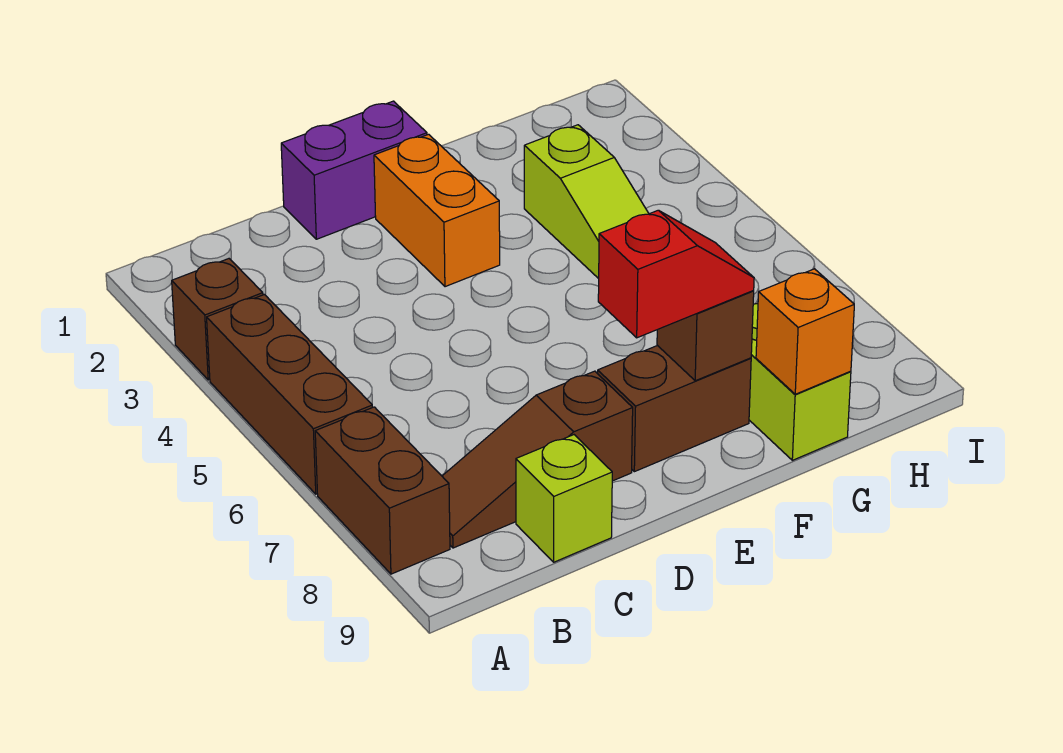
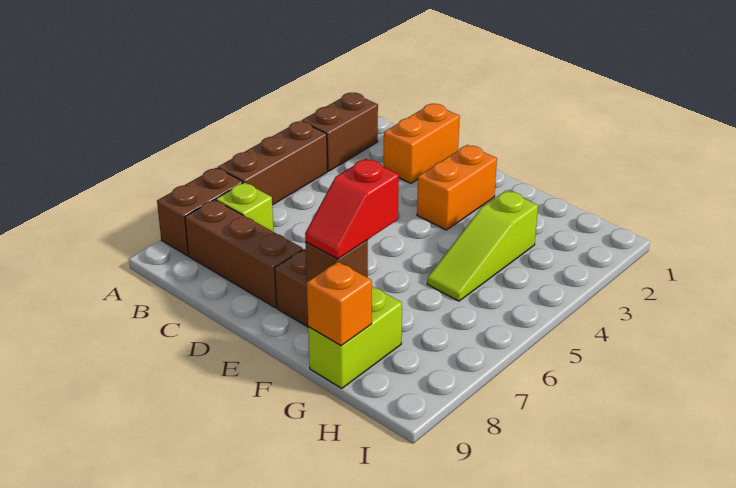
brown 1x1 brick [172,259,263,380] -> brown 1x2 brick [302,93,378,171]
brown 1x3 slope [442,371,633,548] -> brown 1x3 brick [185,200,303,308]
none -> orange 1x2 brick [384,104,460,183]
lime 1x1 brick [516,435,612,562] -> lime 1x1 brick moved to [216,182,274,232]
purple 1x2 brick [281,101,427,239] -> none
red 1x2 slope [598,210,754,338] -> red 1x2 slope turned to [305,159,399,259]

